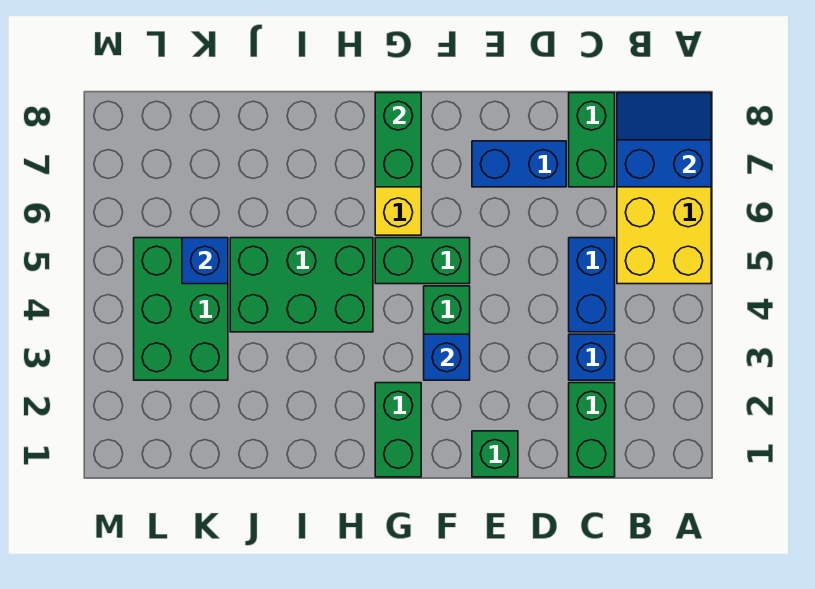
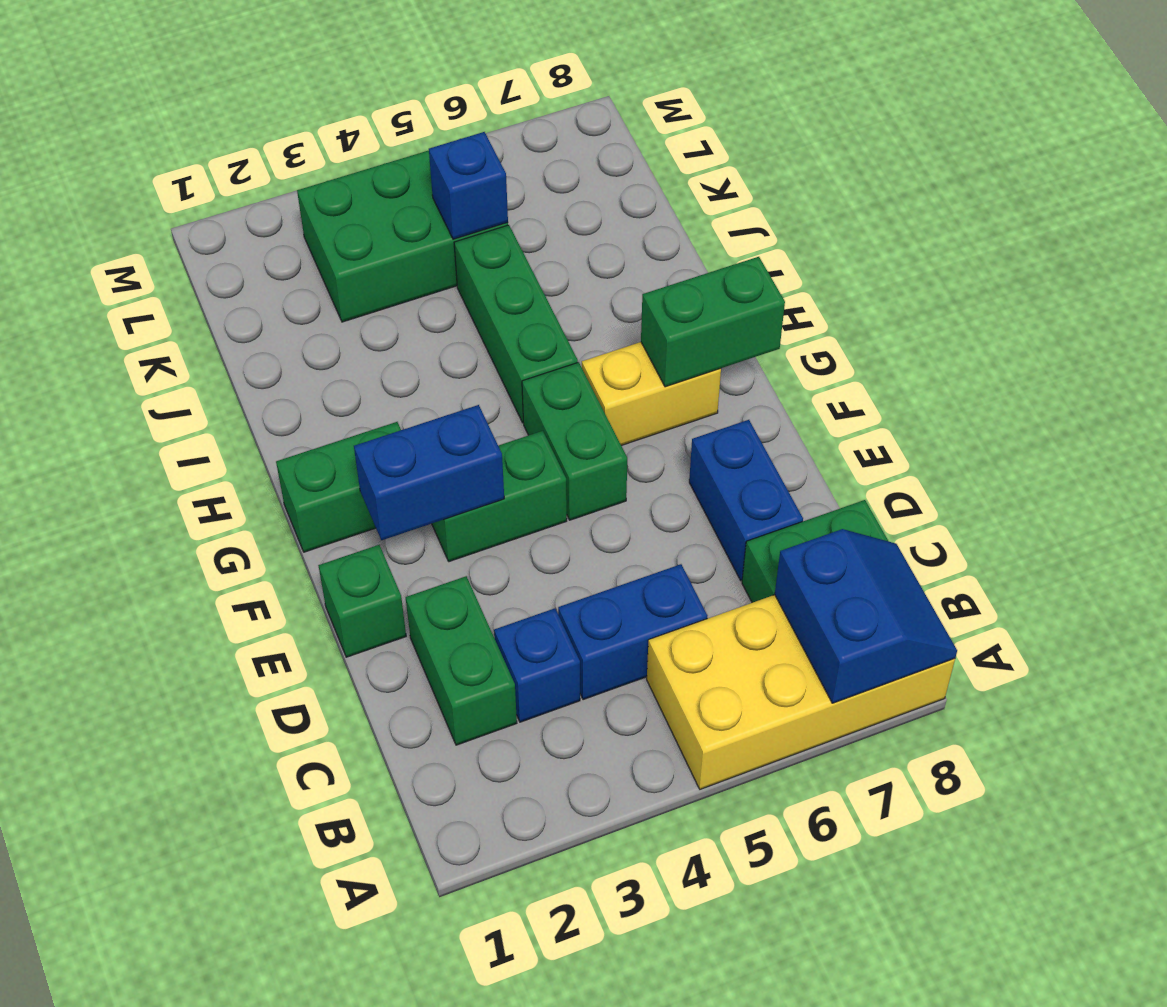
green 1x2 brick [569,383,615,477] -> green 1x2 brick turned to [406,576,517,745]
blue 1x1 brick [424,334,470,380] -> blue 1x2 brick [354,405,504,540]
green 2x3 brick [230,238,373,332] -> green 1x3 brick [454,225,578,423]

